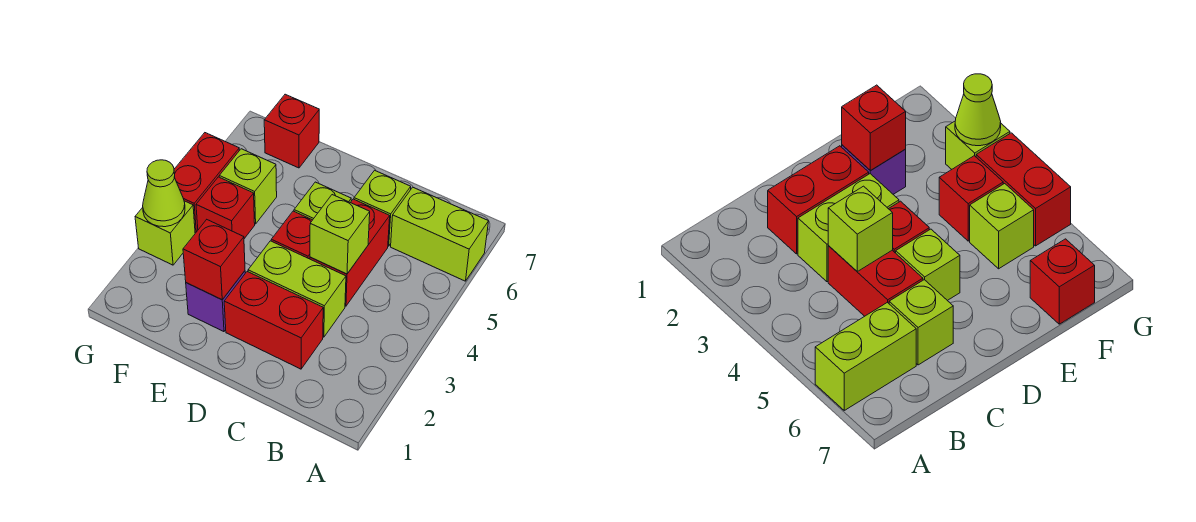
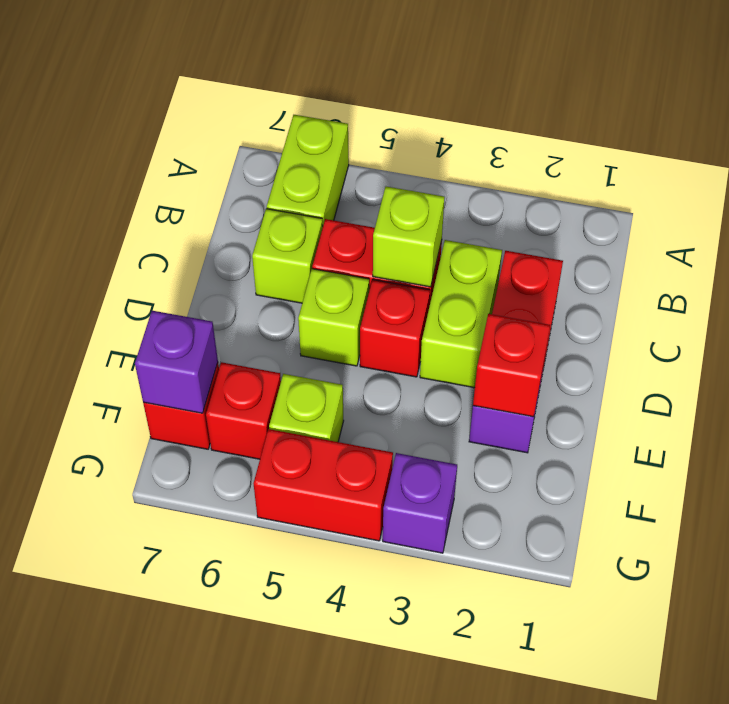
red 1x1 brick [196,177,255,239] -> red 1x1 brick moved to [206,362,281,459]
none -> purple 1x1 brick [135,311,218,413]
lime 1x1 brick [135,201,195,265] -> purple 1x1 brick [383,453,457,553]
lime 1x1 cone [143,160,185,227] -> none

